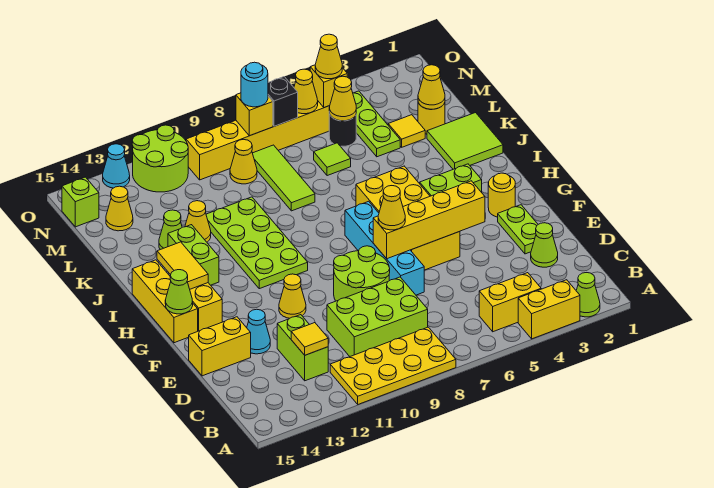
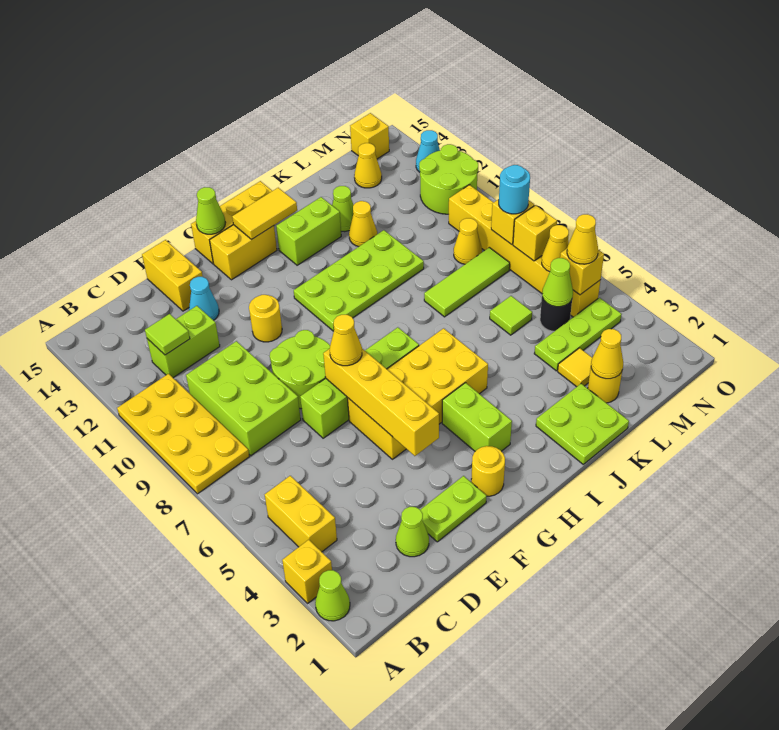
yellow 1x2 brick [518,280,580,339] -> yellow 1x1 brick [282,540,332,604]
yellow 1x1 tile [291,323,328,355] -> lime 1x1 tile [145,314,190,355]
cyan 1x4 brick [345,201,424,295] -> lime 1x4 brick [300,327,419,438]
yellow 1x1 cone [279,274,306,318] -> yellow 1x1 round brick [249,295,282,342]
lime 2x2 tile [427,113,503,169] -> lime 2x2 plate [536,384,629,464]
yellow 1x1 cone [329,76,356,121] -> lime 1x1 cone [542,258,573,307]
black 1x1 brick [268,77,298,126] -> yellow 1x1 brick [513,205,557,261]
lime 1x1 brick [62,177,99,227] -> yellow 1x1 brick [350,113,389,159]

